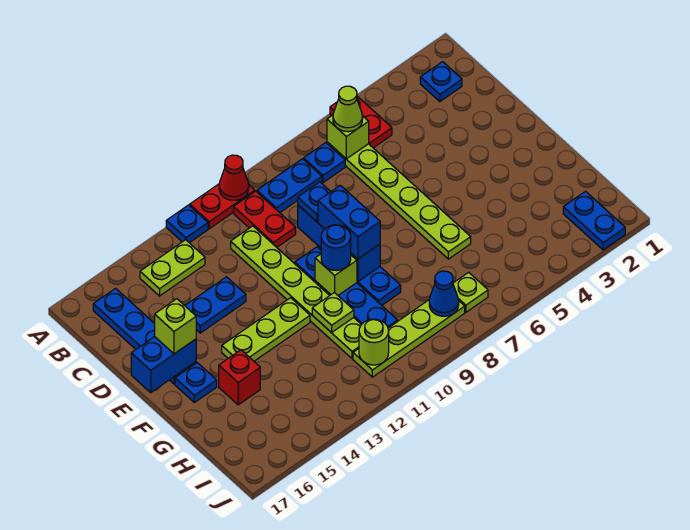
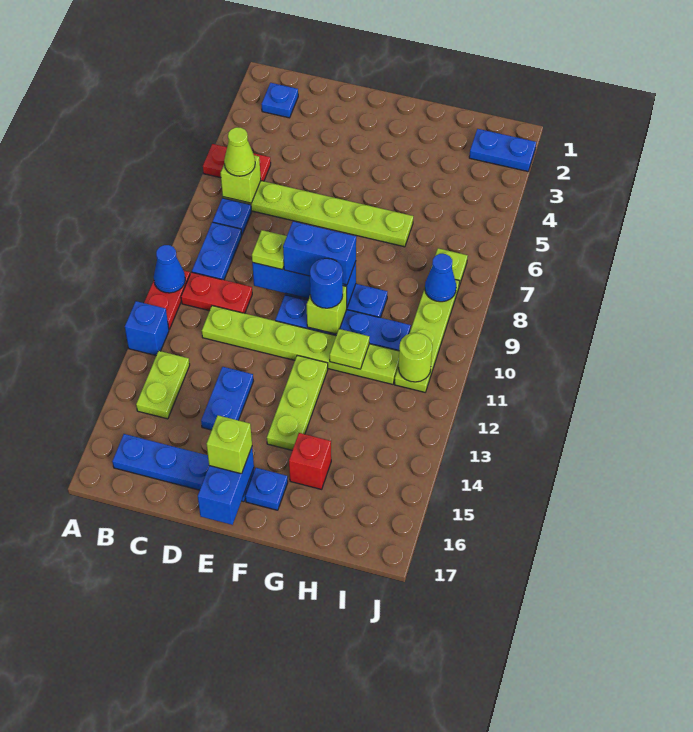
red 1x1 cone [219,155,249,200] -> blue 1x1 cone [154,245,185,293]
blue 1x1 plate [166,205,208,243] -> blue 1x1 brick [125,301,169,355]
blue 1x1 plate [298,182,331,222] -> lime 1x1 plate [252,230,287,269]

